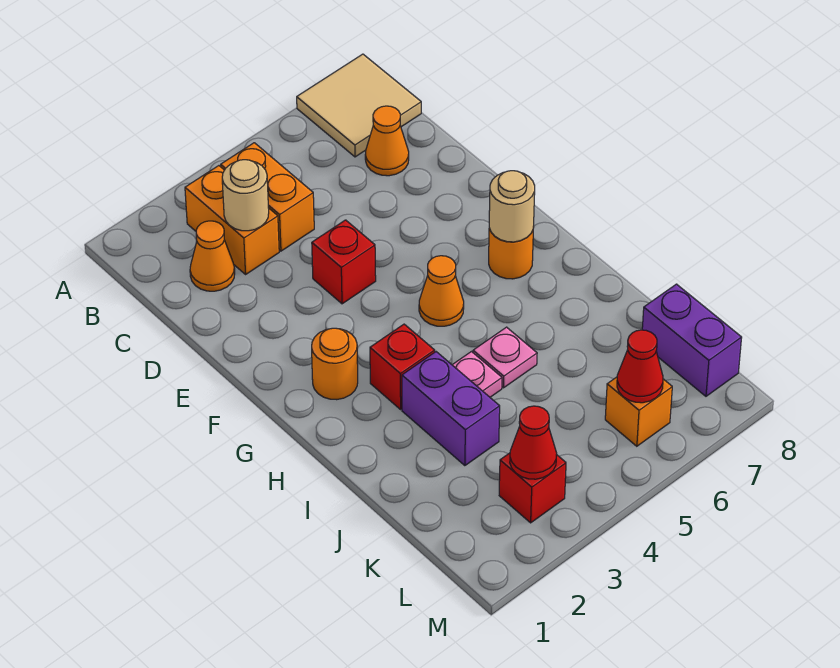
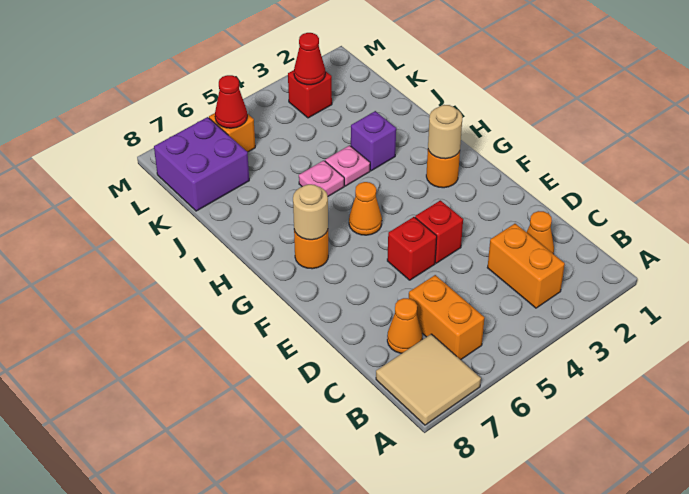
orange 1x2 brick [221,143,314,251] -> orange 1x2 brick moved to [409,275,484,360]
tan 1x1 round brick [222,160,269,231] -> tan 1x1 round brick moved to [428,105,463,159]
red 1x1 brick [370,324,435,409] -> red 1x1 brick moved to [387,217,437,280]
purple 1x2 brick [402,352,500,466] -> purple 1x1 brick [351,111,396,171]
purple 1x2 brick [642,284,742,396] -> purple 2x2 brick [154,117,249,211]

